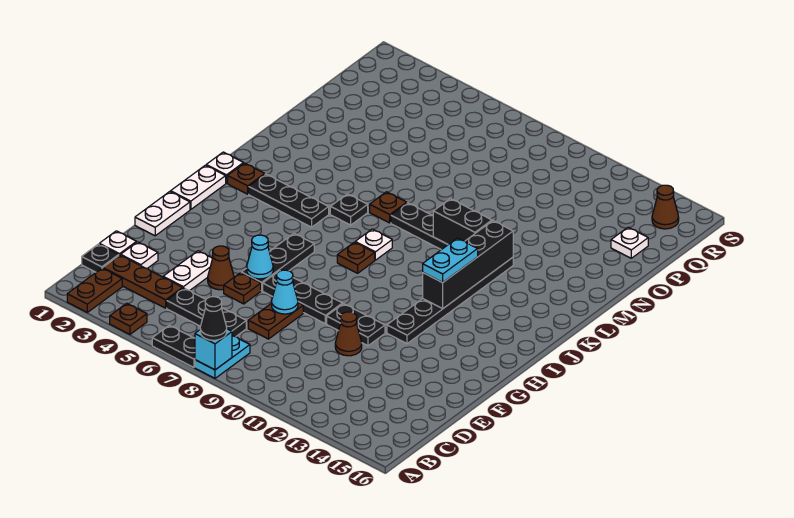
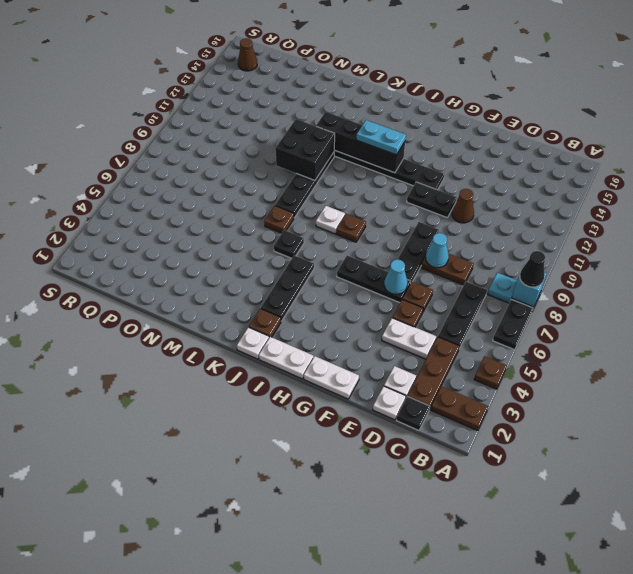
brown 1x1 cone [208,246,234,290] -> brown 1x1 plate [392,300,423,327]
black 1x2 plate [327,304,385,346] -> black 1x2 plate turned to [407,182,457,217]
black 1x2 brick [433,199,492,245] -> black 2x2 brick [275,119,335,180]
white 1x1 plate [611,227,648,258] -> none

